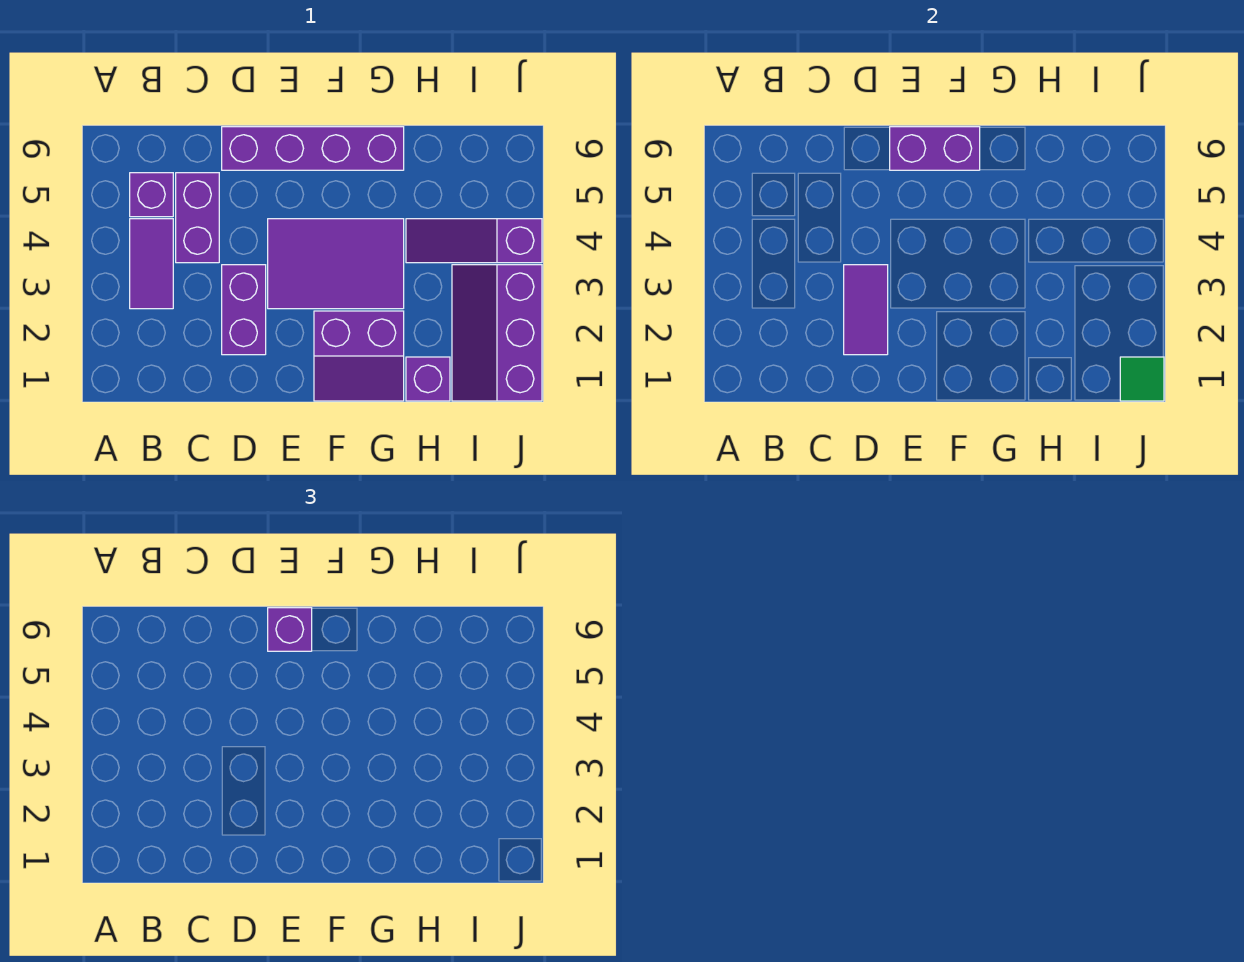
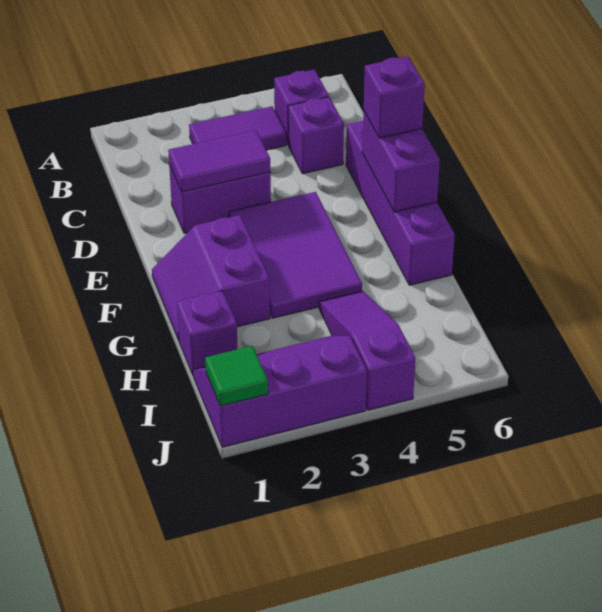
purple 1x2 brick [176,173,219,263] -> purple 1x1 brick [288,97,344,174]

